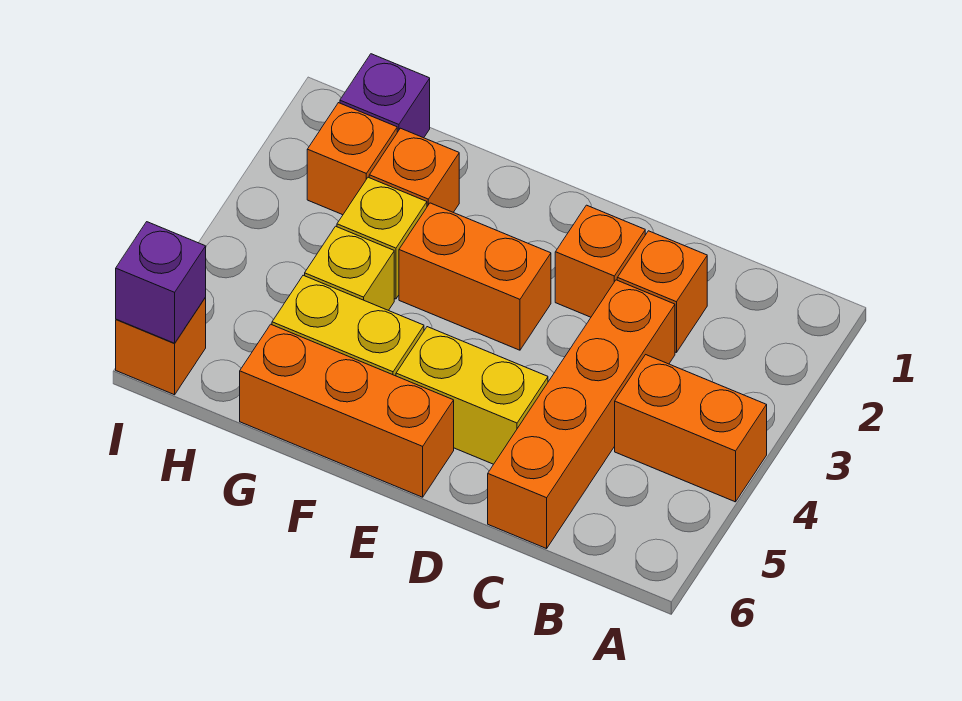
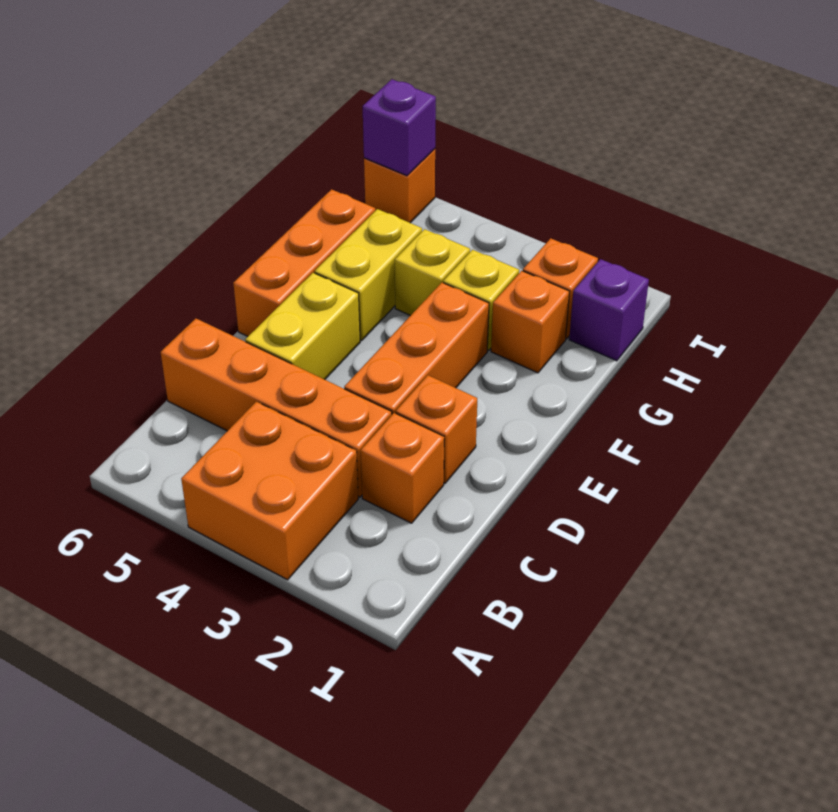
orange 1x2 brick [615,355,767,502] -> orange 2x2 brick [181,402,358,580]
orange 1x2 brick [399,203,551,350] -> orange 1x3 brick [344,283,489,414]

